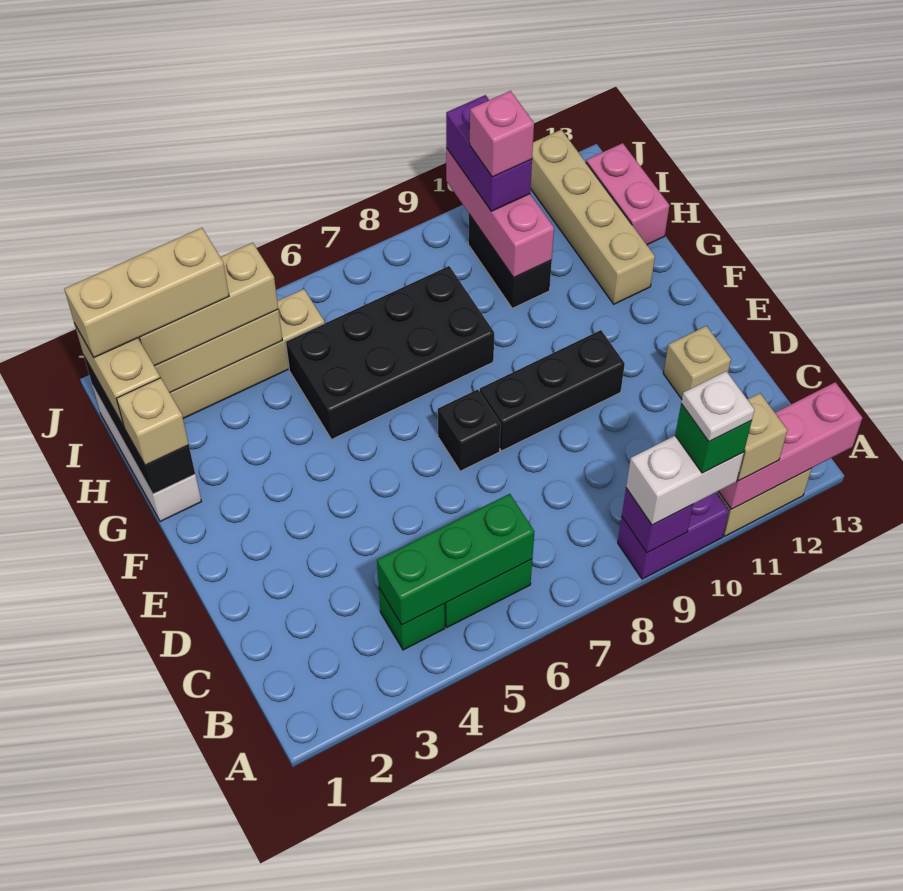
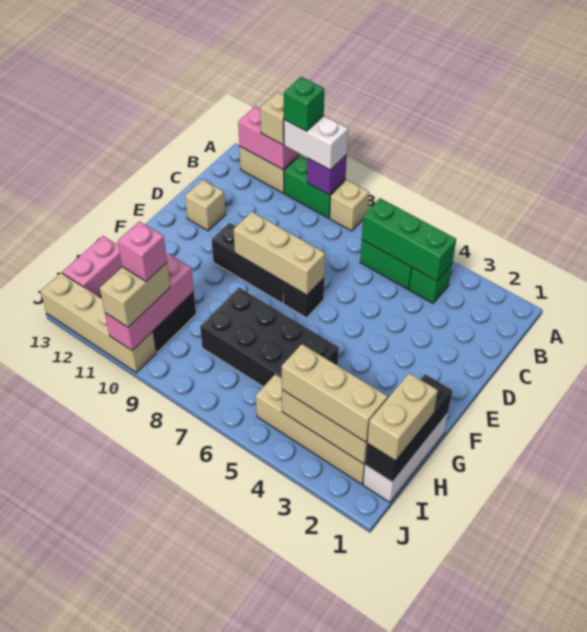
purple 1x2 brick [618,493,729,579] -> green 1x2 brick [284,155,346,218]
white 1x1 plate [681,371,754,442] -> none
pink 1x3 brick [718,382,862,509] -> pink 1x2 brick [238,106,299,170]
tan 1x1 brick [116,378,189,465] -> tan 1x1 brick moved to [330,180,369,231]
tan 1x4 brick [531,130,655,304] -> tan 1x4 brick turned to [41,273,156,373]
tan 1x3 brick [65,228,229,358] -> tan 1x3 brick moved to [234,212,325,295]
purple 1x2 brick [446,95,532,211] -> tan 1x2 brick [100,263,170,327]

